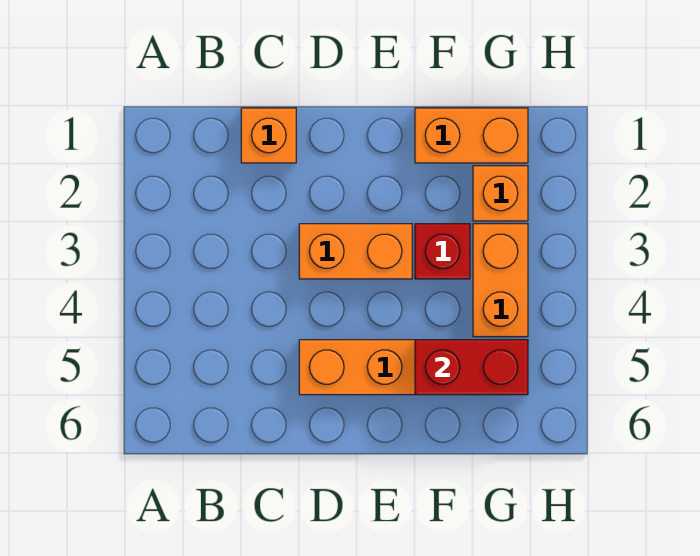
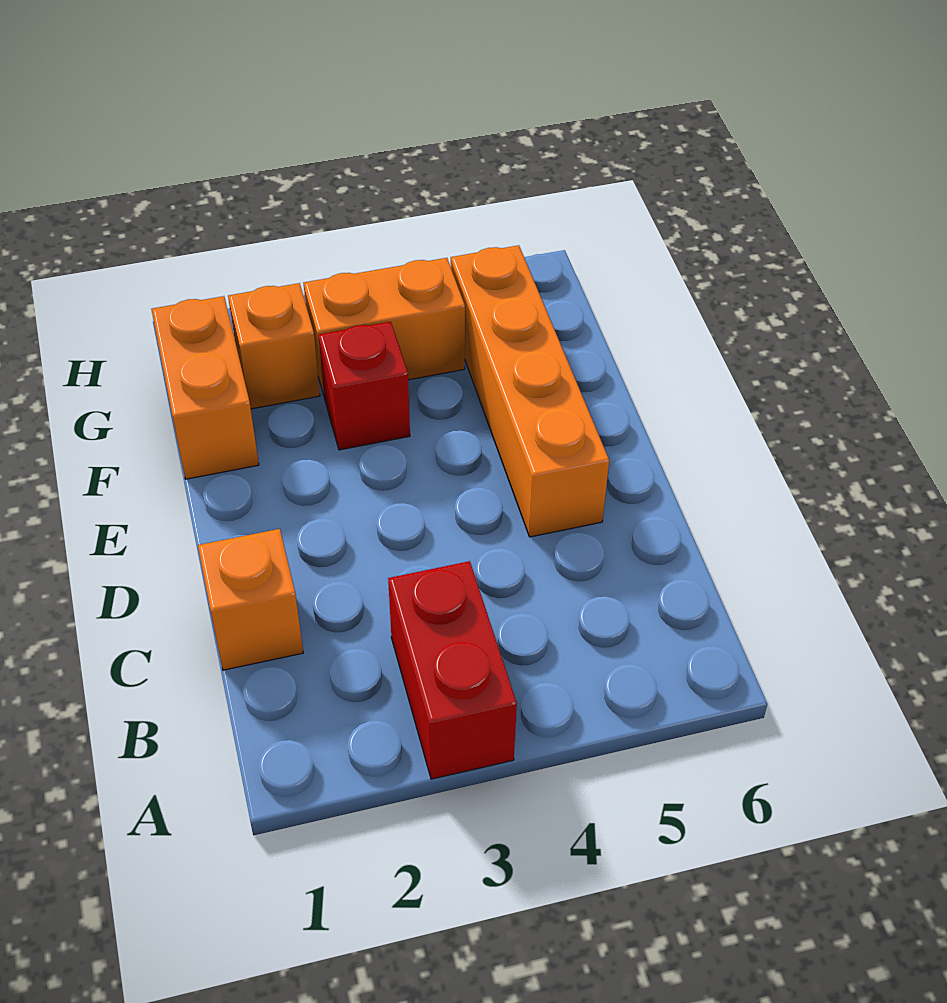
orange 1x2 brick [299,224,412,279] -> none
red 1x2 brick [415,340,528,395] -> red 1x2 brick moved to [388,561,517,779]

